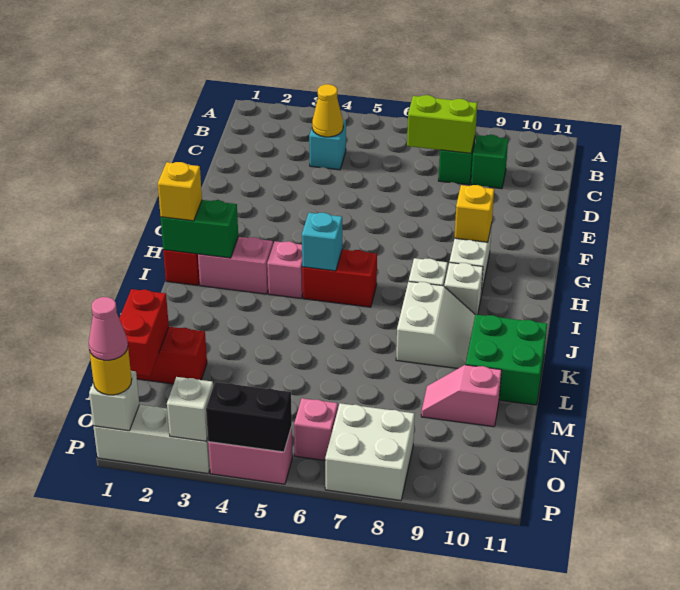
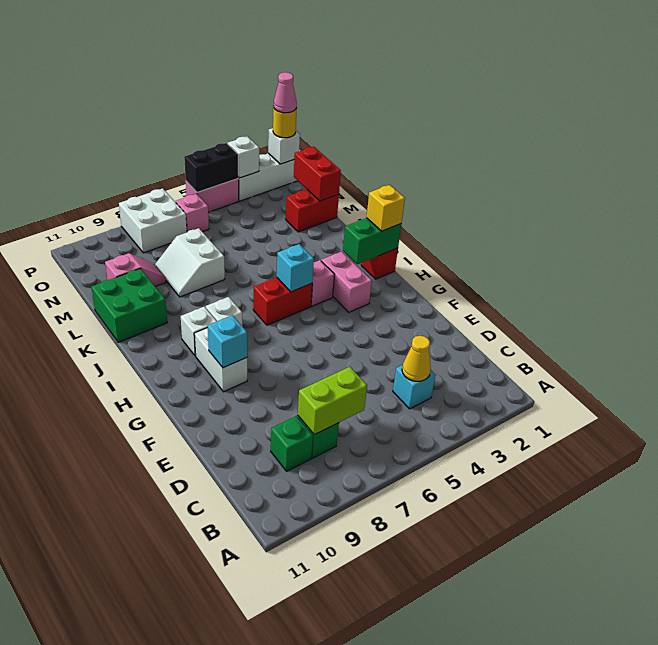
yellow 1x1 brick [455,185,494,242] -> cyan 1x1 brick [208,315,247,368]
pink 1x2 brick [198,237,273,294] -> pink 1x2 brick turned to [321,251,372,312]
white 2x2 slope [396,281,475,368] -> white 2x2 slope moved to [155,228,225,297]

